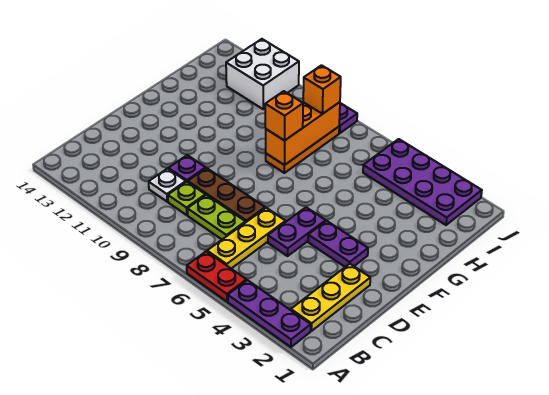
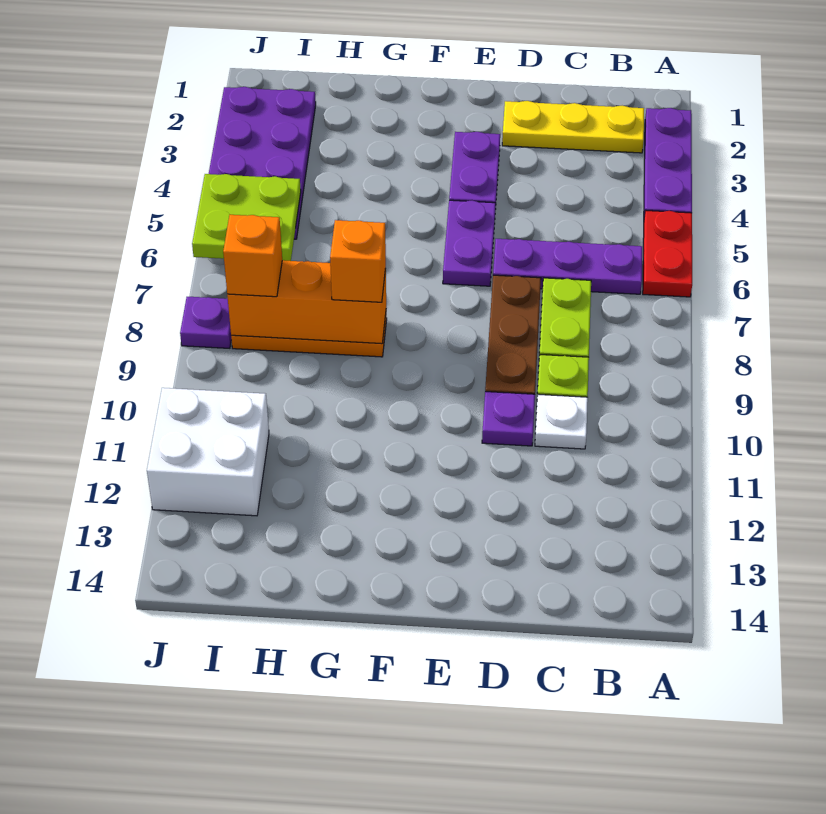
yellow 1x3 plate [207,208,286,269] -> purple 1x3 plate [493,239,642,294]
purple 1x2 plate [268,207,326,256] -> purple 1x2 plate turned to [443,200,496,286]
none -> lime 2x2 plate [192,174,301,261]

